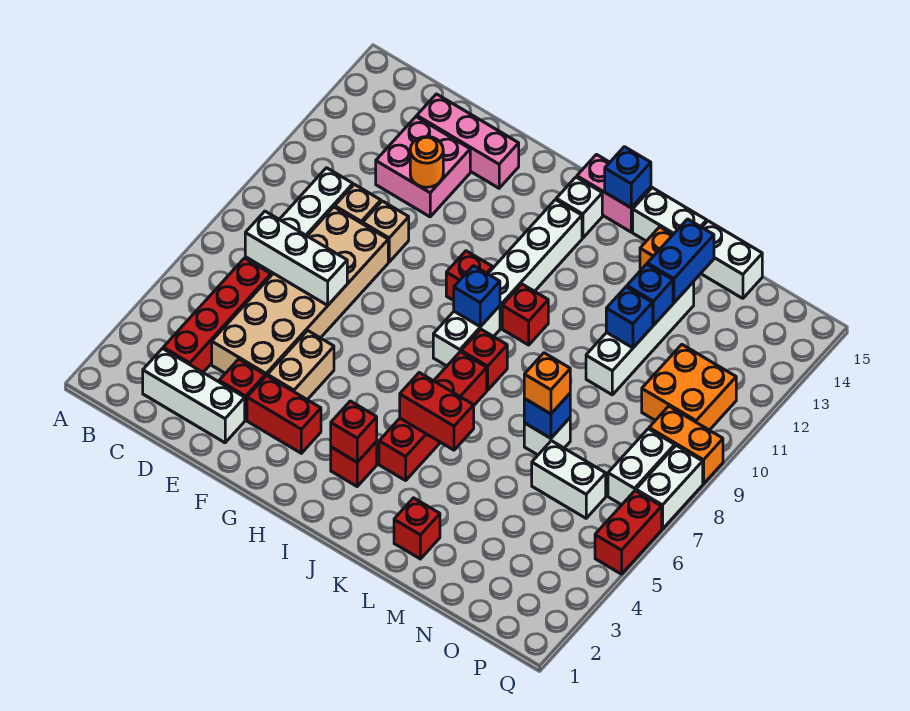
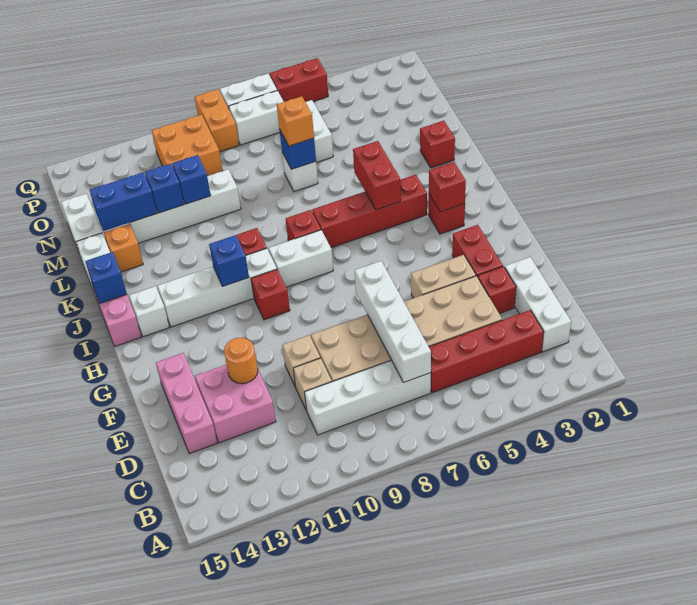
white 1x3 brick [245,211,347,306] -> white 1x4 brick [355,261,431,383]
blue 1x1 brick [454,266,500,327] -> blue 1x1 brick moved to [209,235,249,286]

